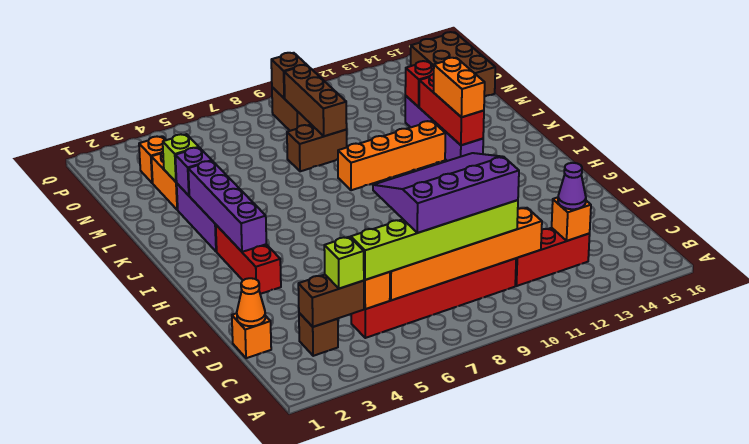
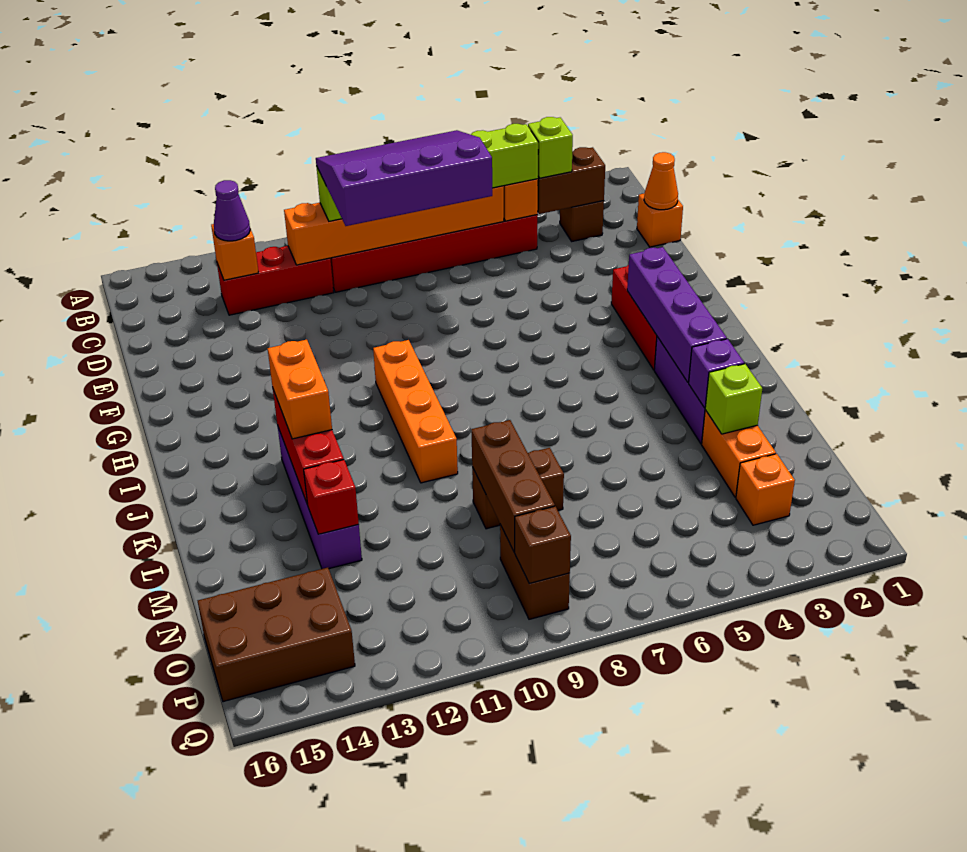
purple 3x4 slope [373,153,519,233] -> purple 3x4 slope turned to [316,130,492,226]
orange 1x4 brick [338,121,445,190] -> orange 1x4 brick turned to [373,340,458,483]
brown 2x3 brick [411,32,495,97] -> brown 2x3 brick turned to [198,568,355,702]

